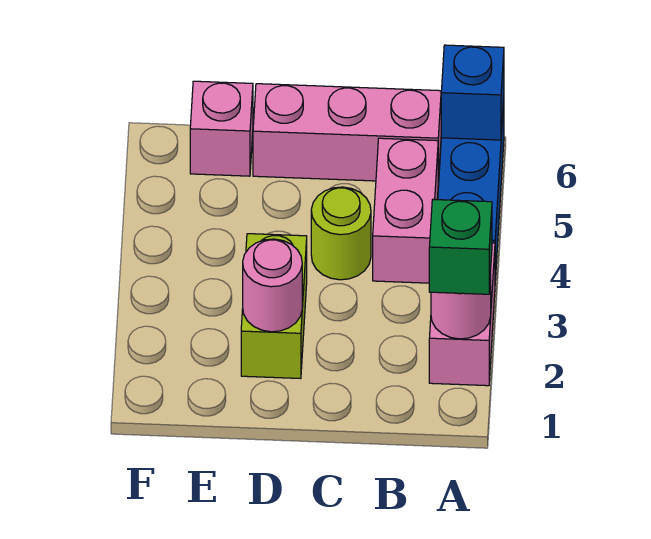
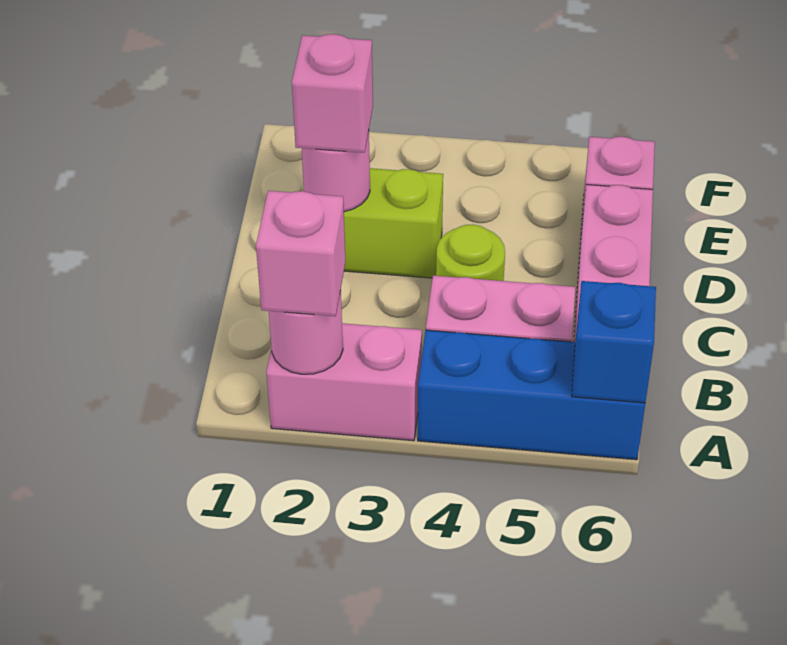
green 1x1 brick [429,199,492,294] -> pink 1x1 brick [256,191,345,316]
none -> pink 1x1 brick [292,34,373,153]

